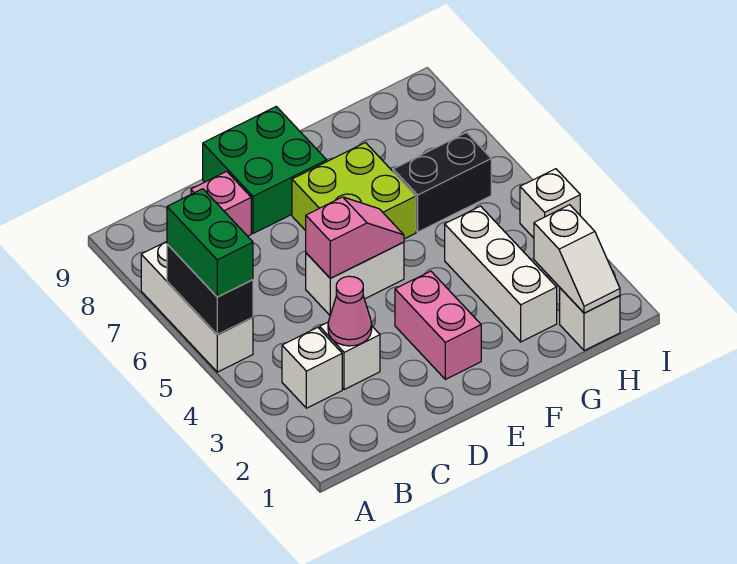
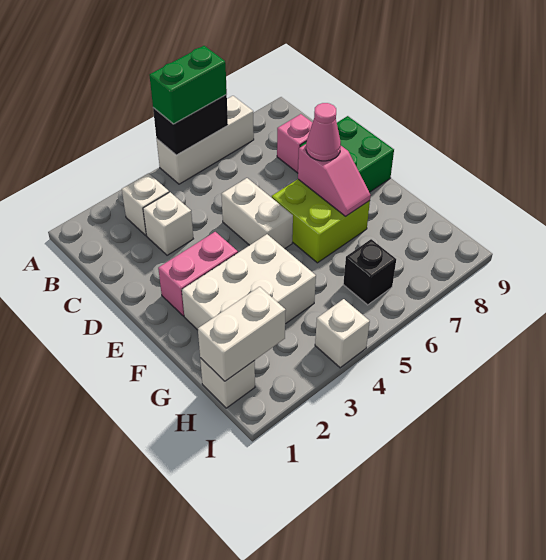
pink 1x1 cone [328,276,372,346] -> pink 1x1 cone moved to [306,103,341,161]
pink 1x2 slope [306,197,404,278] -> pink 1x2 slope moved to [298,144,371,216]
white 1x3 brick [445,206,557,342] -> white 2x3 brick [182,234,316,330]
black 1x2 brick [393,133,491,232] -> black 1x1 brick [343,239,396,305]
white 1x2 slope [534,205,620,313] -> white 1x2 brick [198,287,286,381]

